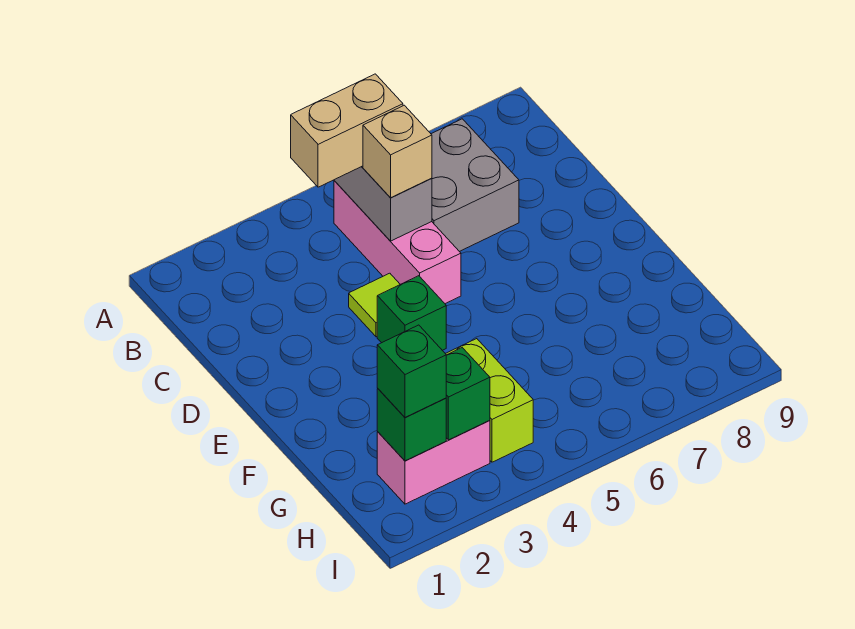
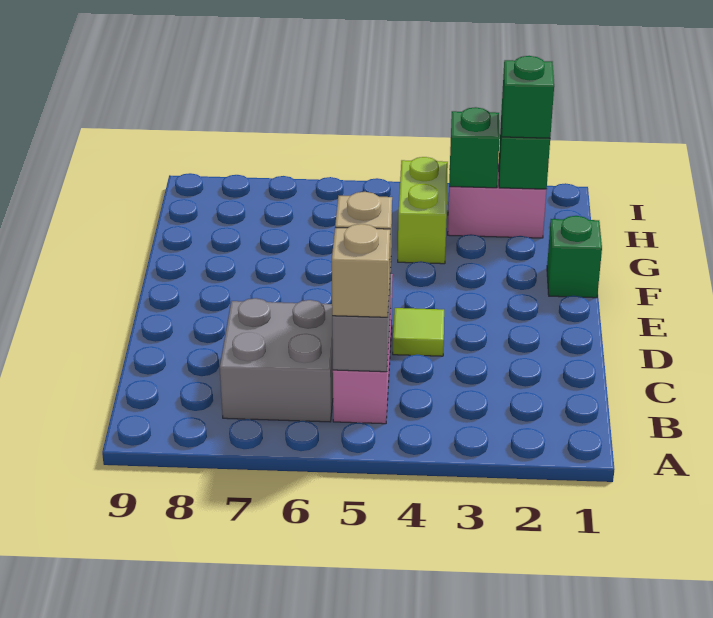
tan 1x2 brick [291,74,403,187] -> tan 1x1 brick [332,224,390,317]
green 1x1 brick [377,276,446,350] -> green 1x1 brick moved to [547,216,602,298]

